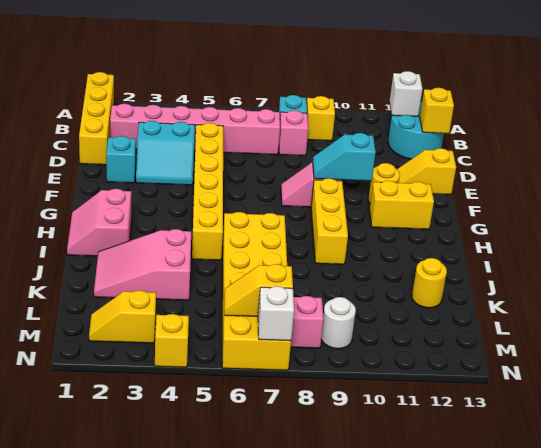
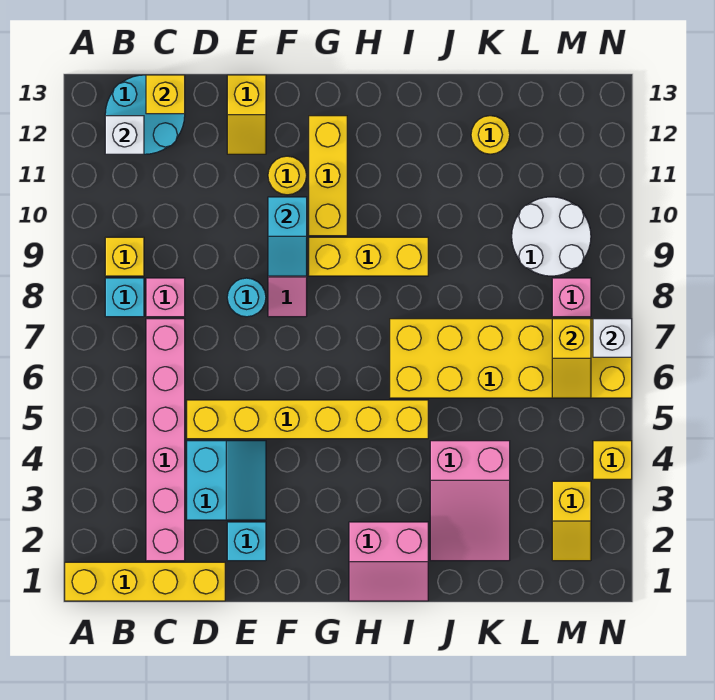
none -> cyan 1x1 round brick [227,278,266,317]
yellow 1x2 brick [370,181,434,229] -> yellow 1x3 brick [309,116,347,236]
white 1x1 round brick [321,297,356,349] -> white 2x2 round brick [512,197,591,276]

